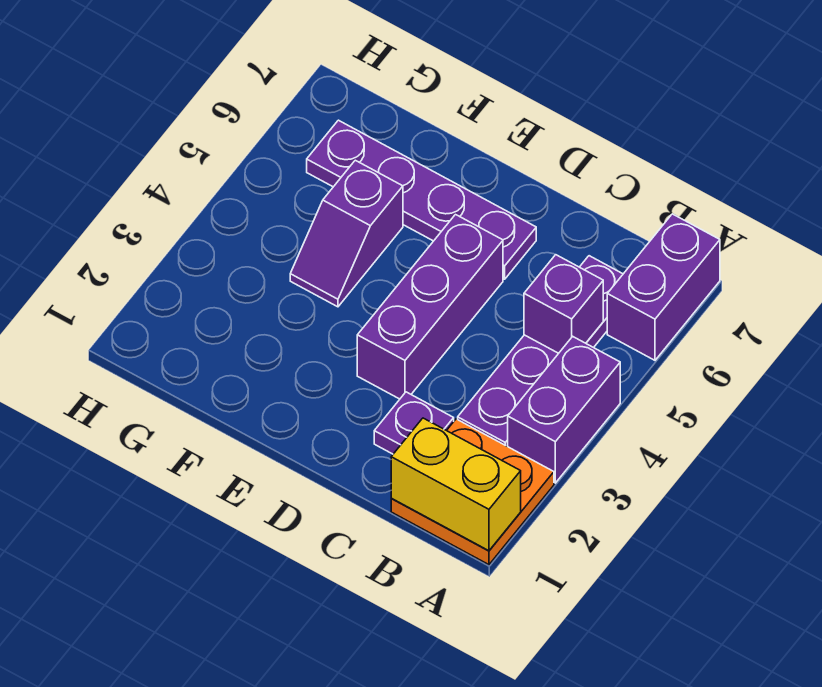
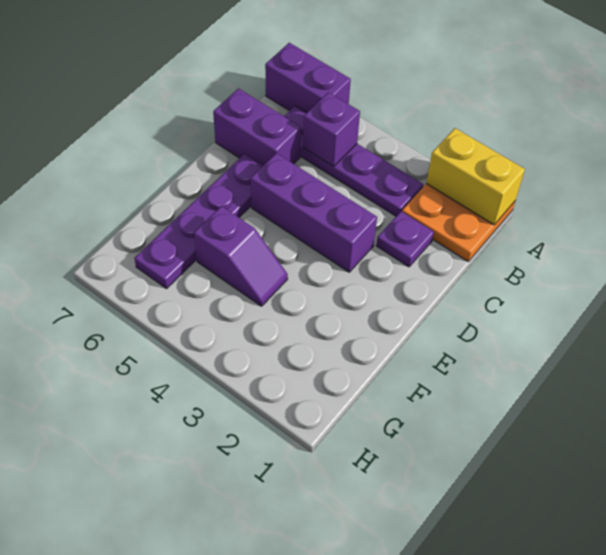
yellow 1x2 brick [391,418,521,551] -> yellow 1x2 brick turned to [426,128,525,225]
purple 1x2 brick [508,336,620,483] -> purple 1x2 brick moved to [213,89,301,165]

